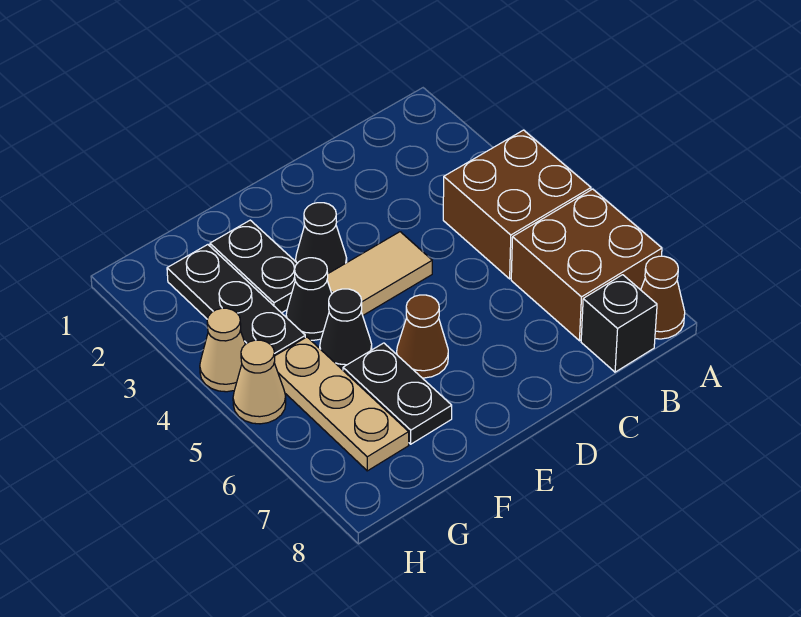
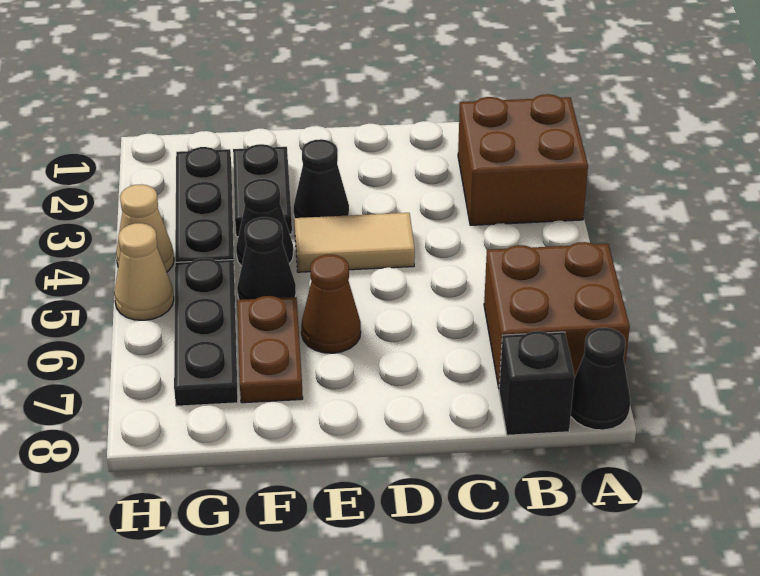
brown 2x2 brick [443,130,591,279] -> brown 2x2 brick moved to [458,94,588,225]
brown 1x1 cone [641,256,685,339] -> black 1x1 cone [571,328,630,430]
black 1x2 plate [343,343,452,444] -> brown 1x2 plate [237,296,303,403]
tan 1x3 plate [274,337,409,471] -> black 1x3 plate [174,258,238,406]

